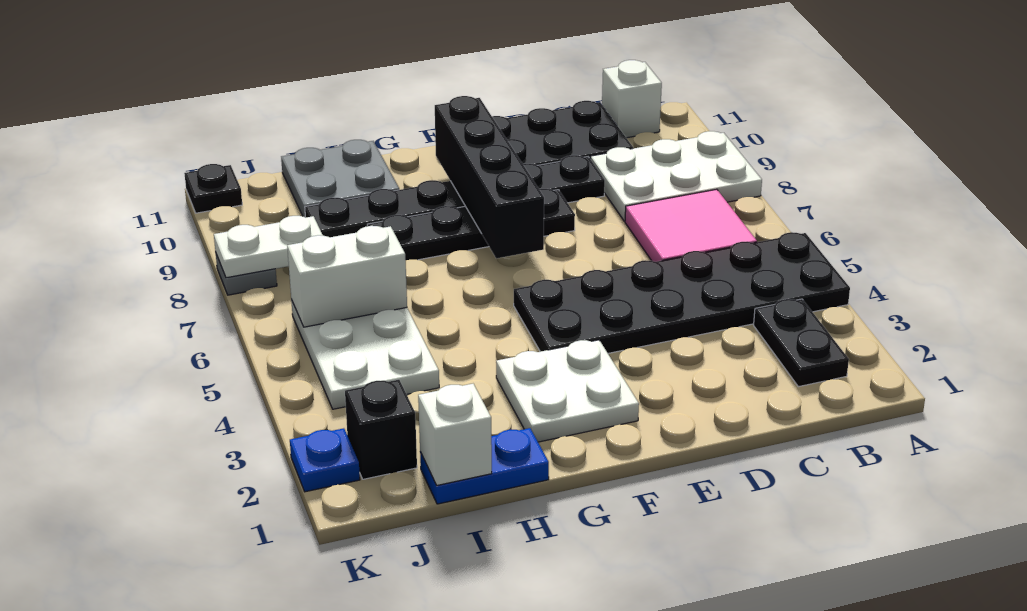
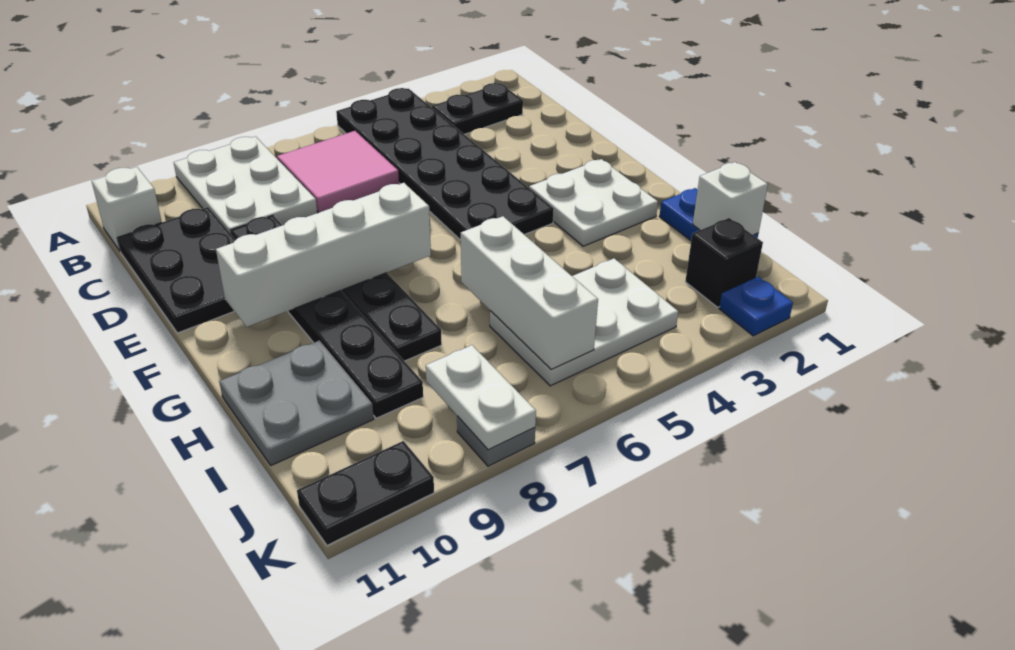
black 1x4 brick [435,96,544,258] -> white 1x4 brick [216,183,431,327]
white 1x2 brick [287,226,407,327] -> white 1x3 brick [461,216,598,369]
black 1x1 plate [184,164,242,213] -> black 1x2 plate [297,441,434,545]

